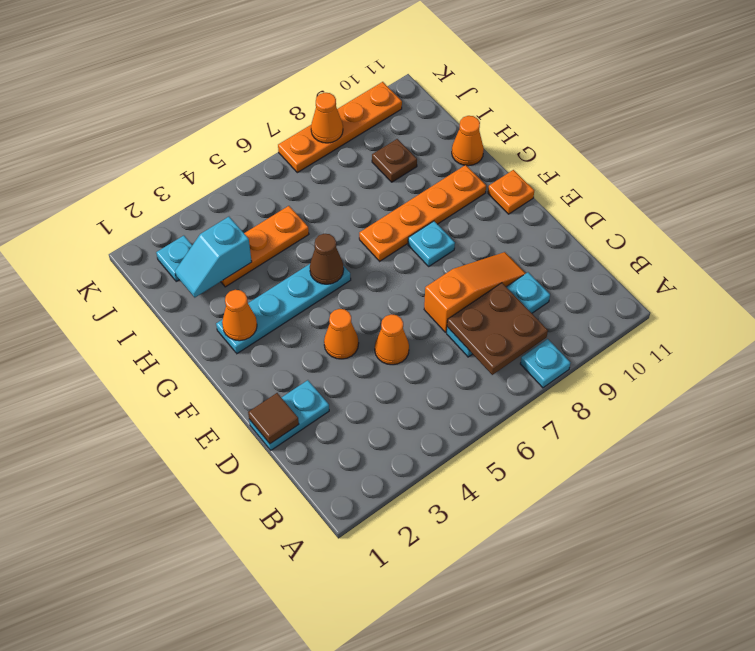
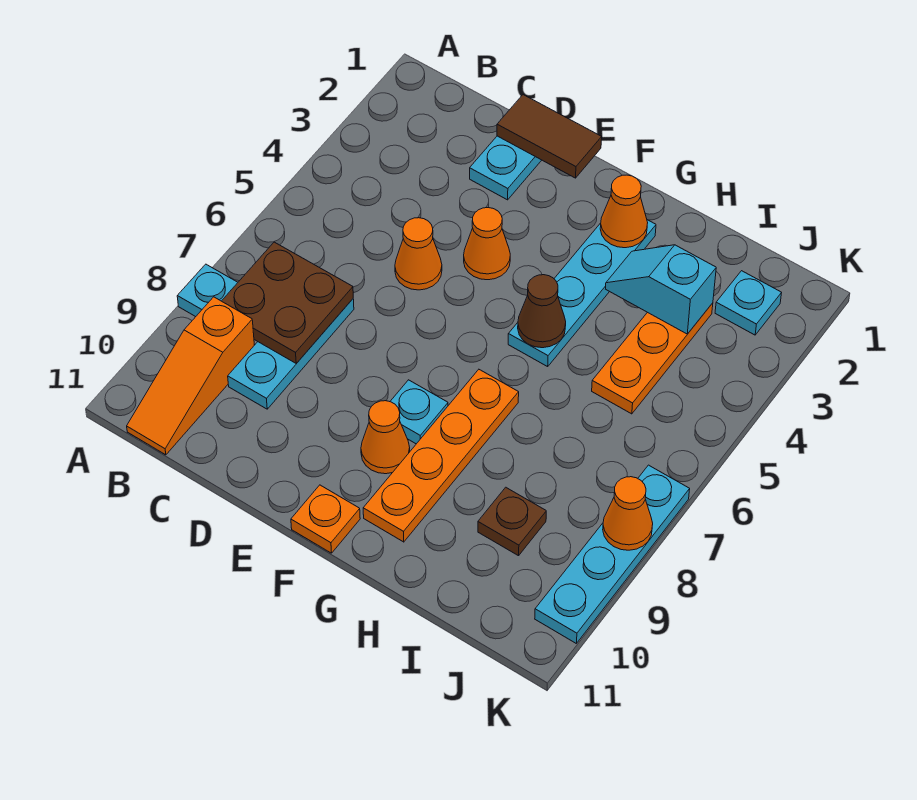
brown 1x1 tile [248,393,299,444] -> brown 1x2 tile [497,95,602,178]
orange 1x3 slope [424,252,526,332] -> orange 1x3 slope moved to [127,297,254,455]
orange 1x1 cone [452,116,484,166] -> orange 1x1 cone moved to [361,401,410,474]
cyan 1x2 slope [175,217,252,297] -> cyan 1x2 slope turned to [606,245,716,334]
orange 1x4 plate [278,82,402,173] -> cyan 1x4 plate [535,465,690,643]

